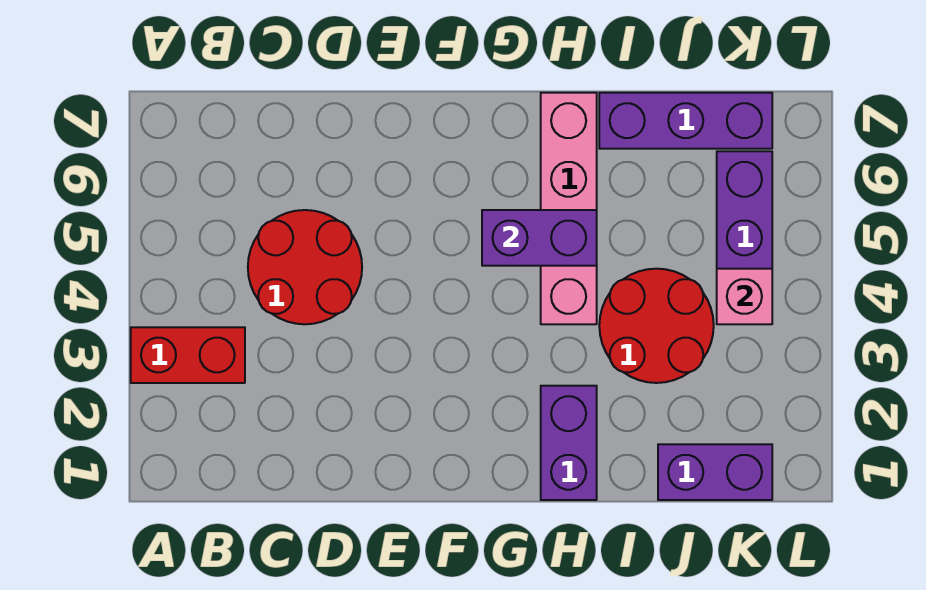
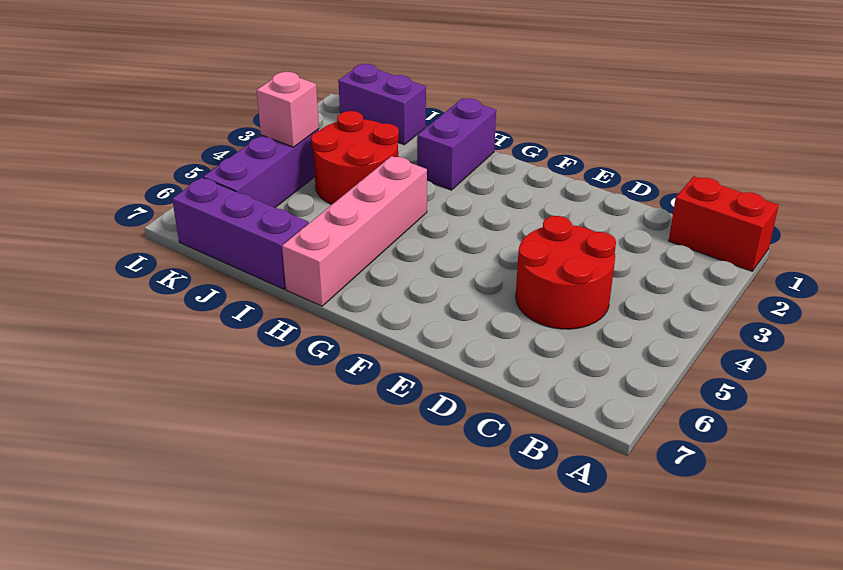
red 1x2 brick [131,327,245,383] -> red 1x2 brick moved to [669,176,779,271]
purple 1x2 brick [482,210,597,266] -> none

